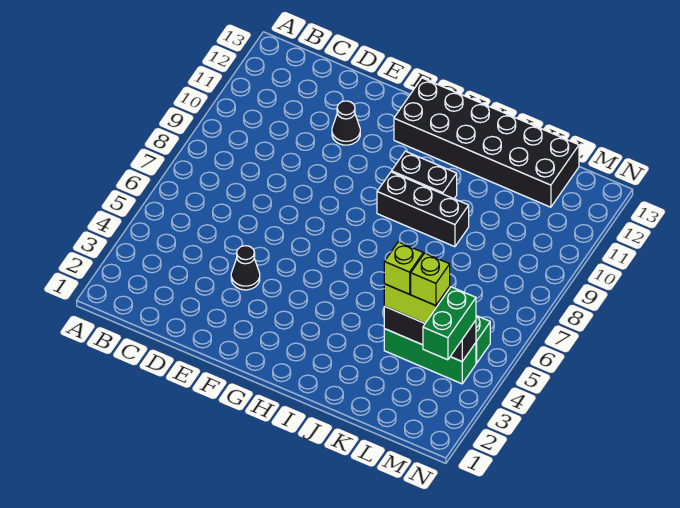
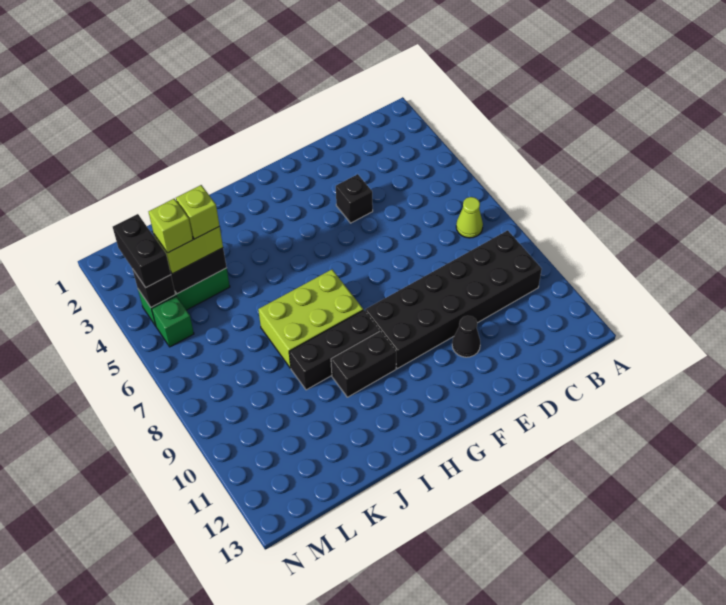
none -> lime 1x1 cone [456,197,483,238]
black 1x1 cone [231,246,260,290] -> black 1x1 brick [336,174,373,223]
black 2x6 brick [394,78,579,207] -> black 2x6 brick moved to [365,230,542,369]
none -> lime 2x3 brick [258,270,363,368]
green 1x2 brick [423,287,476,360] -> black 1x2 brick [113,214,171,288]

